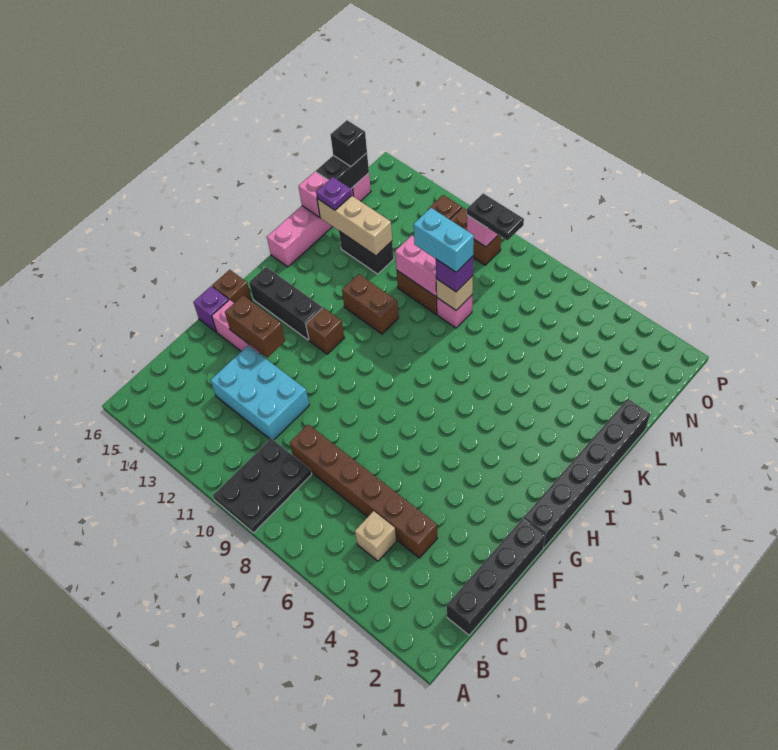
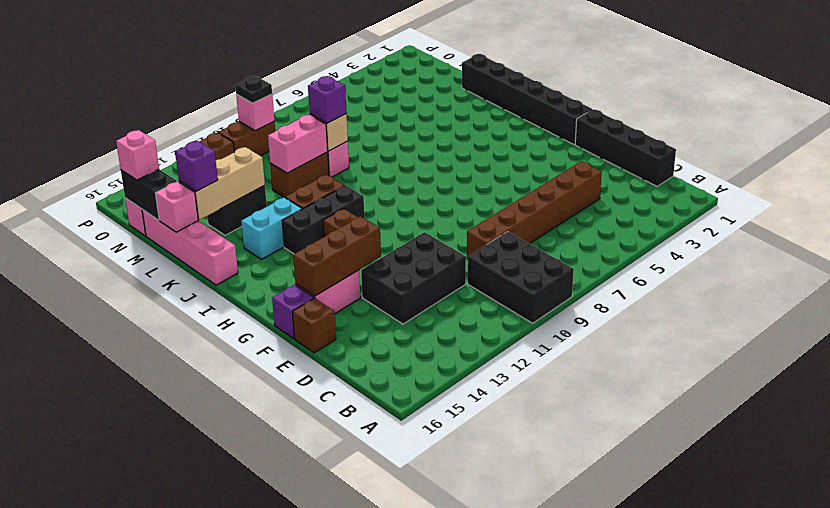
black 2x3 plate [213,438,312,533] -> black 2x3 brick [468,232,574,323]
tan 1x1 brick [355,511,396,561] -> none
cyan 2x3 brick [211,345,309,440] -> black 2x3 brick [361,232,466,324]
brown 1x2 brick [225,295,285,358] -> brown 1x3 brick [293,216,381,296]
brown 1x1 brick [212,270,252,303] -> brown 1x1 brick moved to [292,298,336,353]
black 1x3 brick [249,267,322,340] -> black 1x3 brick moved to [282,185,365,254]
cyan 1x2 brick [413,208,474,272] -> cyan 1x2 brick moved to [241,197,302,259]
purple 1x1 plate [316,177,352,210] -> purple 1x1 brick [175,141,218,191]
black 1x1 brick [331,120,367,166] -> pink 1x1 brick [116,130,159,180]
black 1x2 plate [467,193,524,241] -> black 1x1 plate [235,76,272,103]

